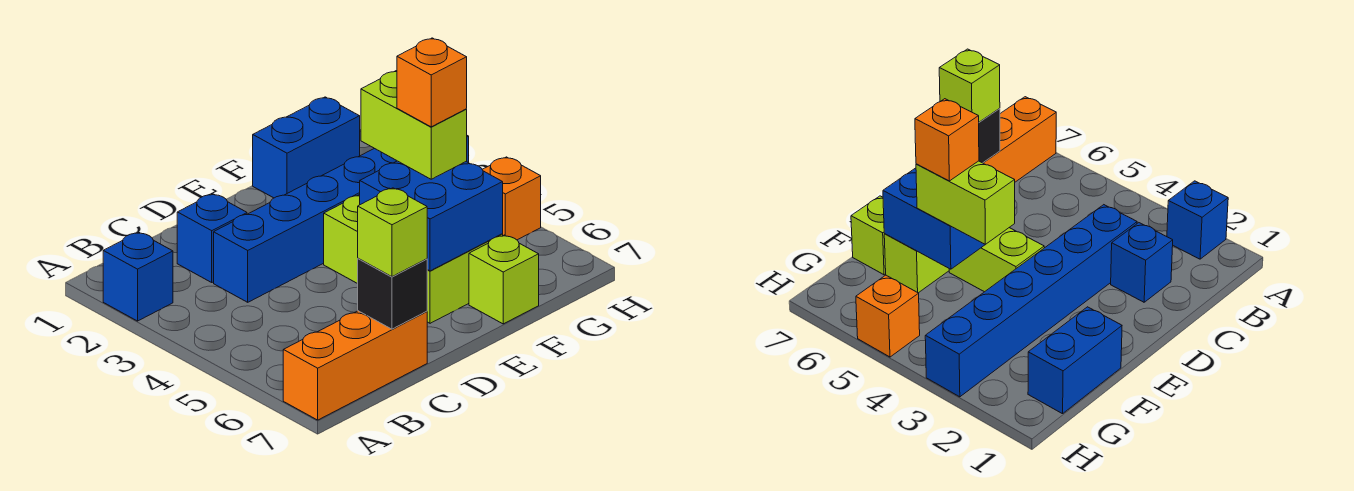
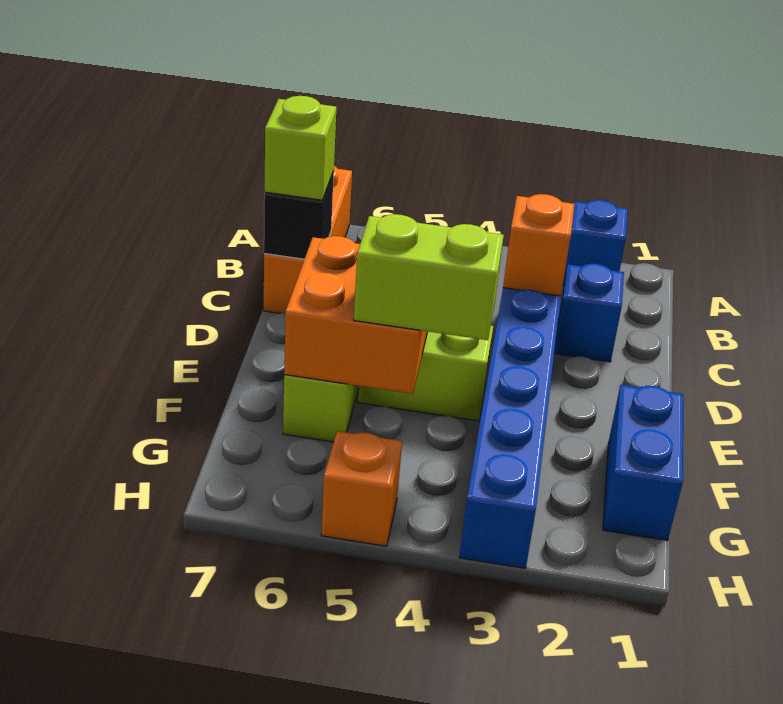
blue 2x2 brick [360,161,503,271] -> orange 2x2 brick [284,236,427,394]
orange 1x1 brick [397,38,467,127] -> orange 1x1 brick moved to [503,194,574,296]
lime 1x1 brick [469,235,539,324] -> none

